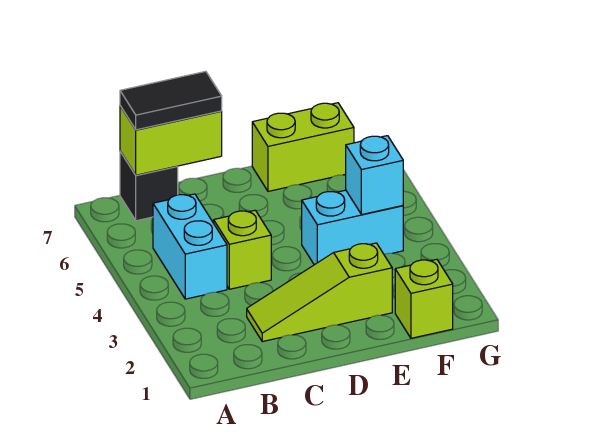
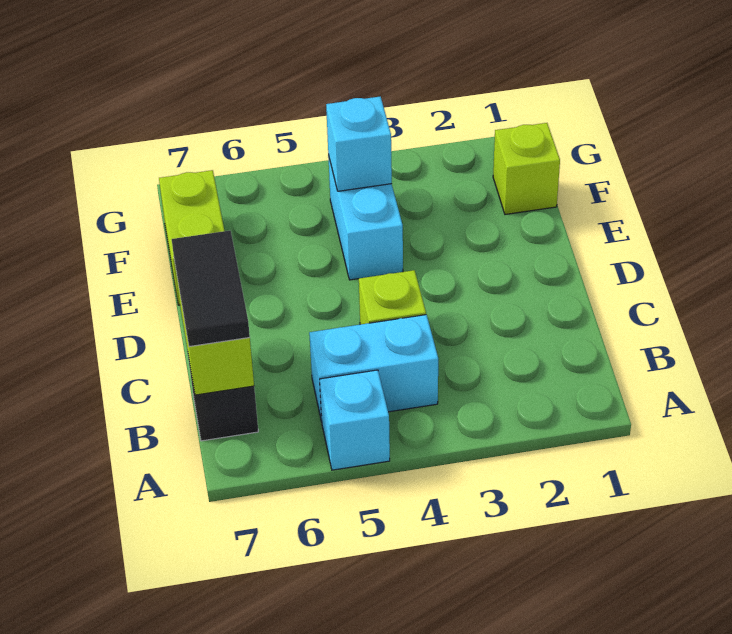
none -> cyan 1x1 brick [320,370,390,470]
lime 1x3 slope [247,243,392,342] -> none

